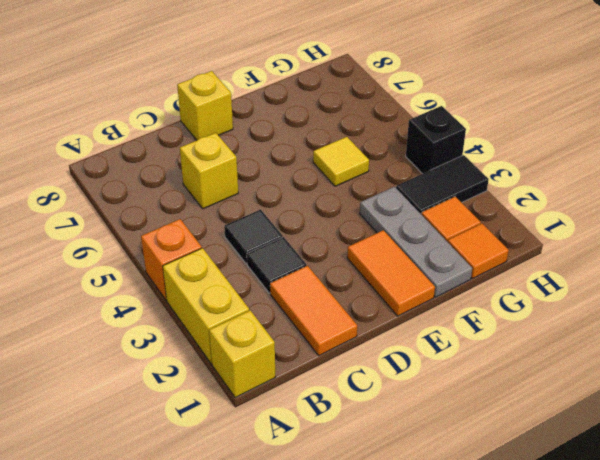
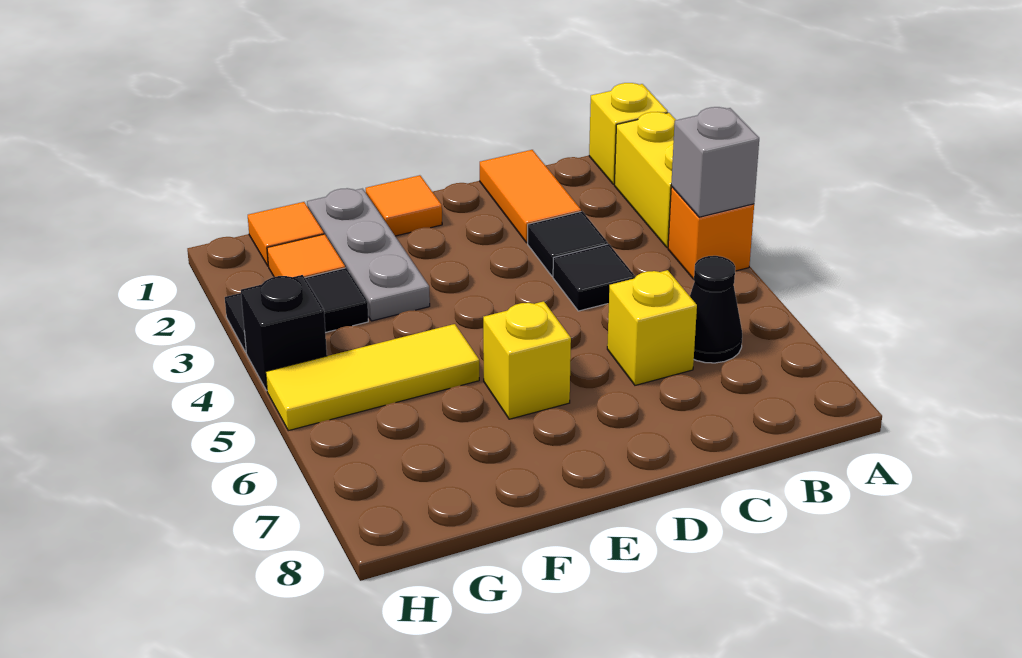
none -> grey 1x1 brick [671,107,759,217]
none -> black 1x1 cone [690,256,742,363]
yellow 1x1 brick [177,71,233,140] -> yellow 1x1 brick moved to [483,301,571,419]
orange 1x2 tile [347,230,435,316] -> orange 1x1 tile [366,175,442,236]
yellow 1x1 tile [313,137,369,186] -> yellow 1x3 tile [266,324,479,431]

